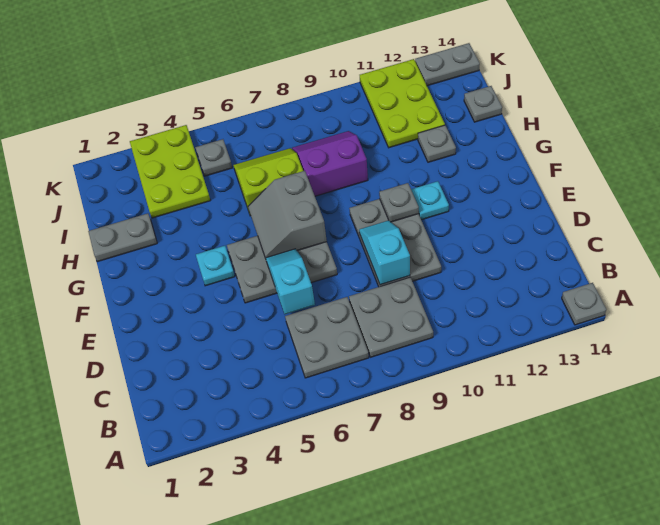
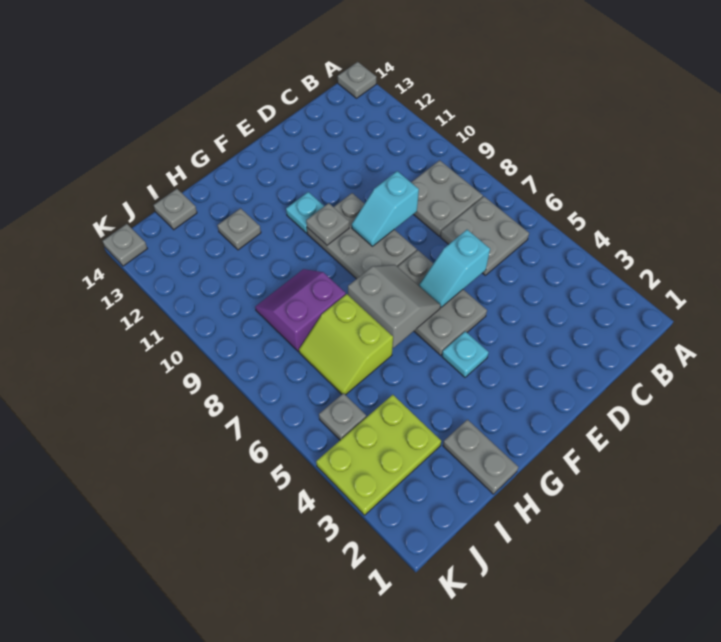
grey 2x3 plate [349,199,441,287] -> grey 2x3 plate turned to [307,193,417,279]
grey 2x2 slope [248,171,327,258] -> grey 2x2 slope turned to [348,265,441,348]
purple 2x2 slope [292,131,368,196] -> purple 2x2 slope turned to [255,269,346,352]
lime 2x3 plate [360,59,445,148] -> none
grey 1x2 plate [415,43,480,86] -> grey 1x1 plate [103,224,147,266]

